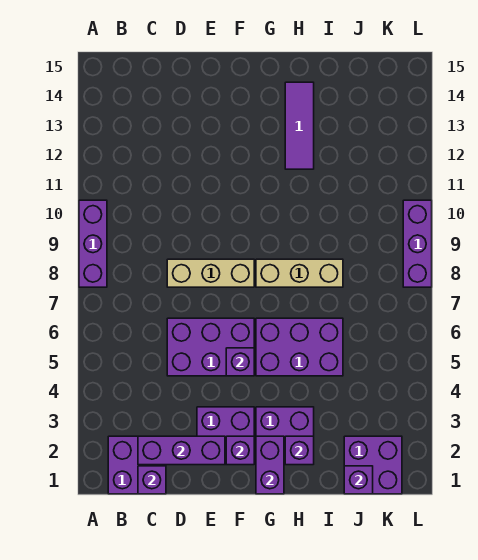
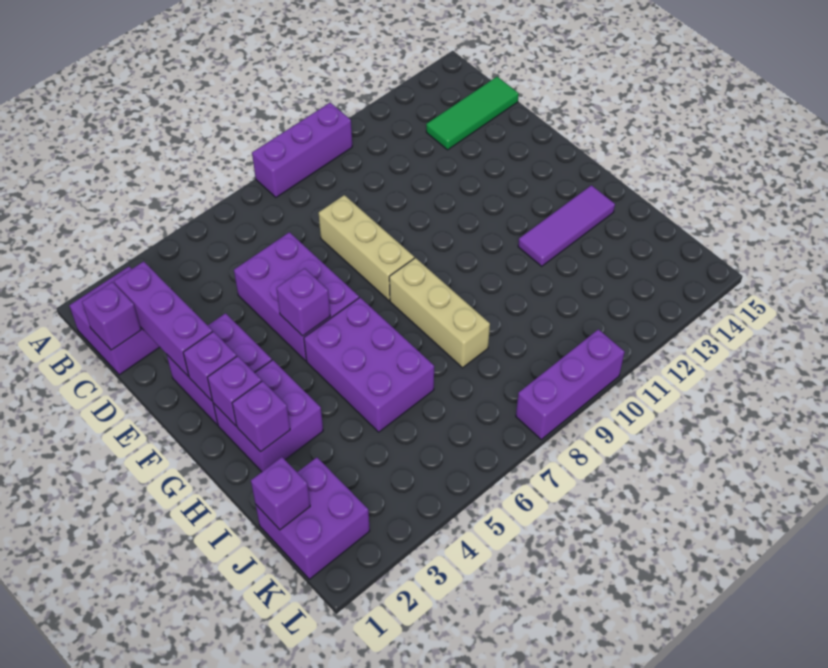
none -> green 1x3 tile [426,77,519,150]
purple 1x2 brick [256,436,284,494] -> purple 1x1 brick [207,356,262,426]

